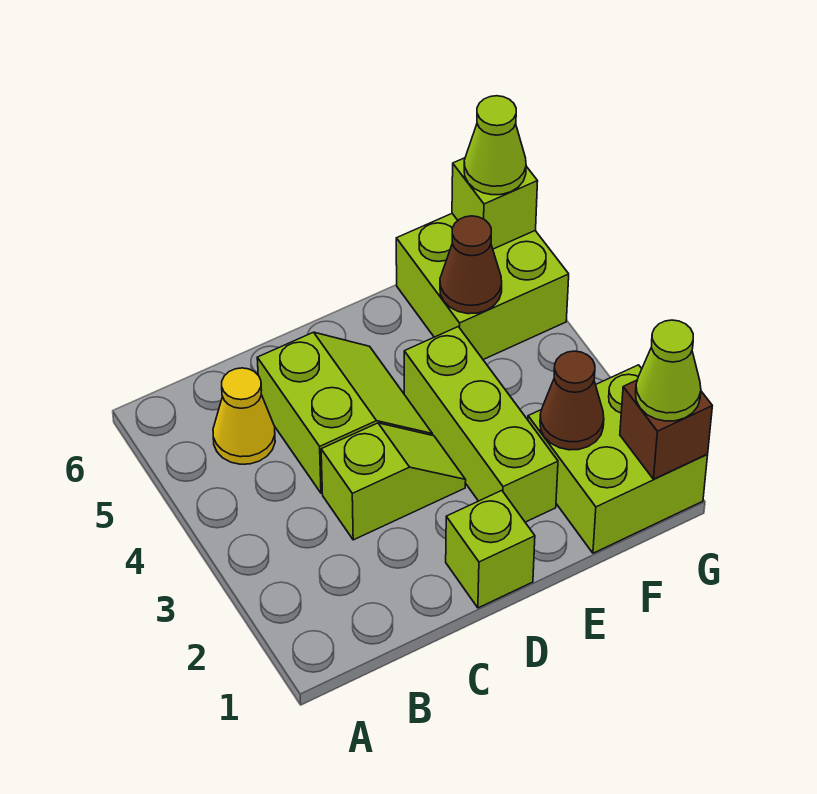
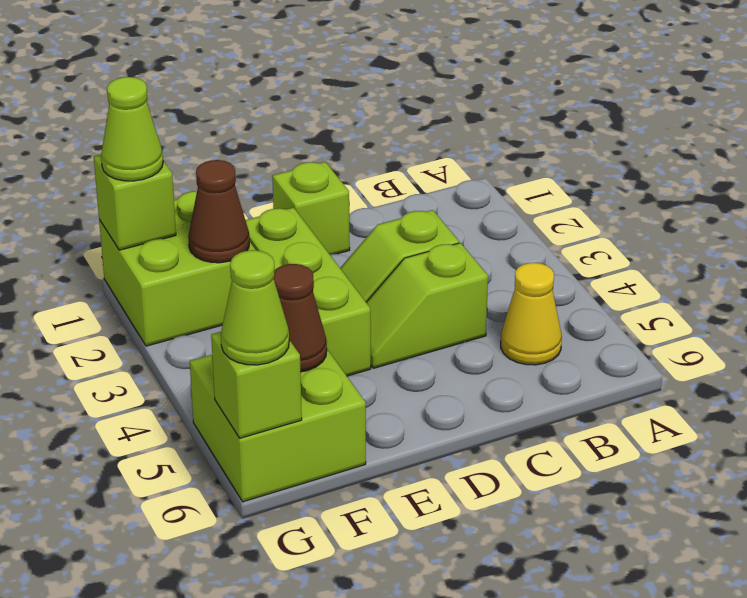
lime 2x2 slope [257,332,433,493] -> lime 1x2 slope [366,243,488,368]
brown 1x1 brick [620,380,712,479] -> lime 1x1 brick [94,155,176,250]

